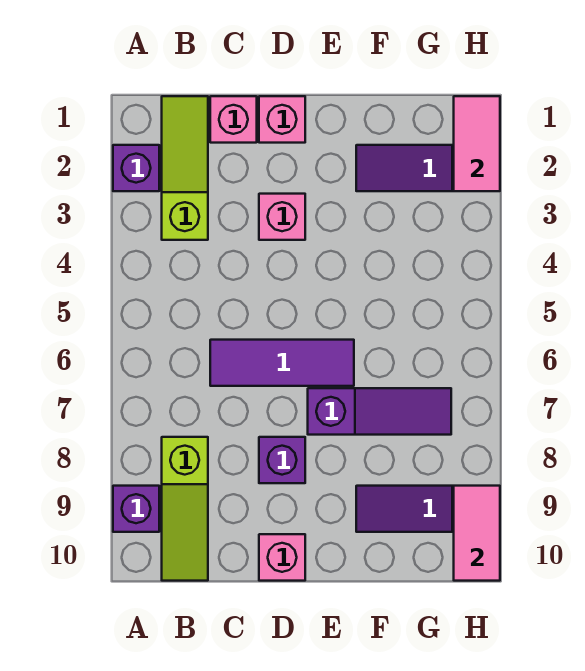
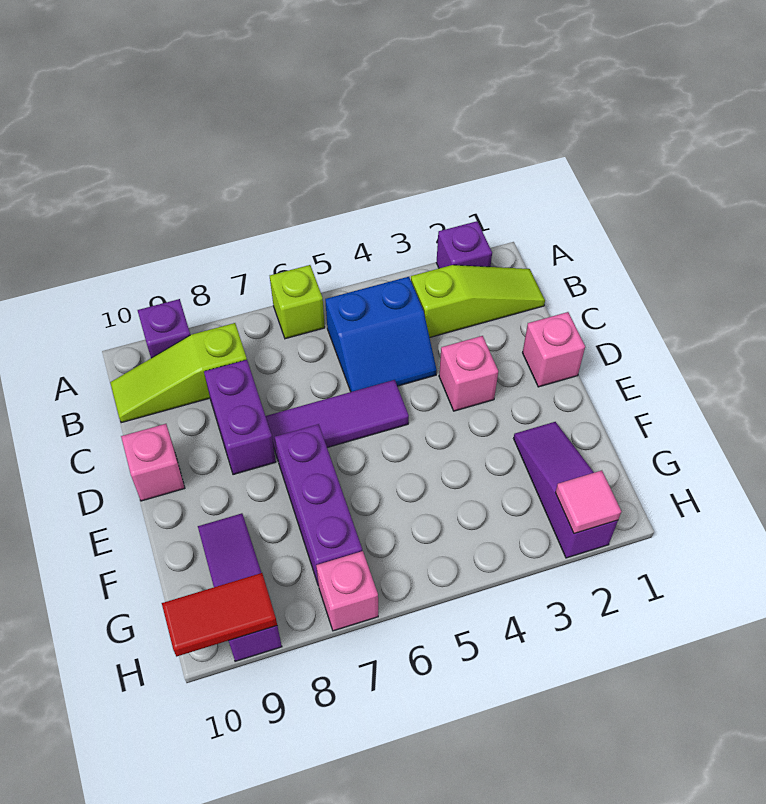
none -> lime 1x1 brick [270,265,325,339]
none -> blue 2x2 slope [325,277,437,392]
pink 1x1 brick [210,96,257,143] -> pink 1x1 brick moved to [316,551,378,631]
purple 1x3 tile [210,340,354,386] -> purple 1x3 tile turned to [266,380,409,459]
purple 1x1 brick [259,437,305,483] -> purple 1x2 brick [204,360,276,475]
purple 1x3 slope [308,388,451,435] -> purple 1x3 brick [275,424,362,586]
pink 1x2 tile [454,96,500,191] -> pink 1x1 tile [555,470,621,534]
pink 1x2 tile [454,486,500,581] -> red 1x2 tile [162,573,277,657]

